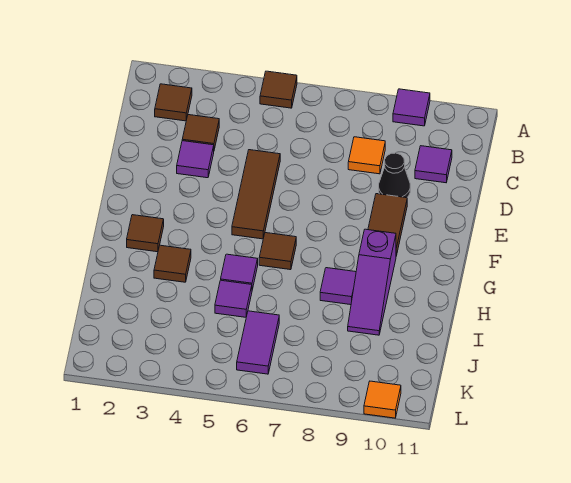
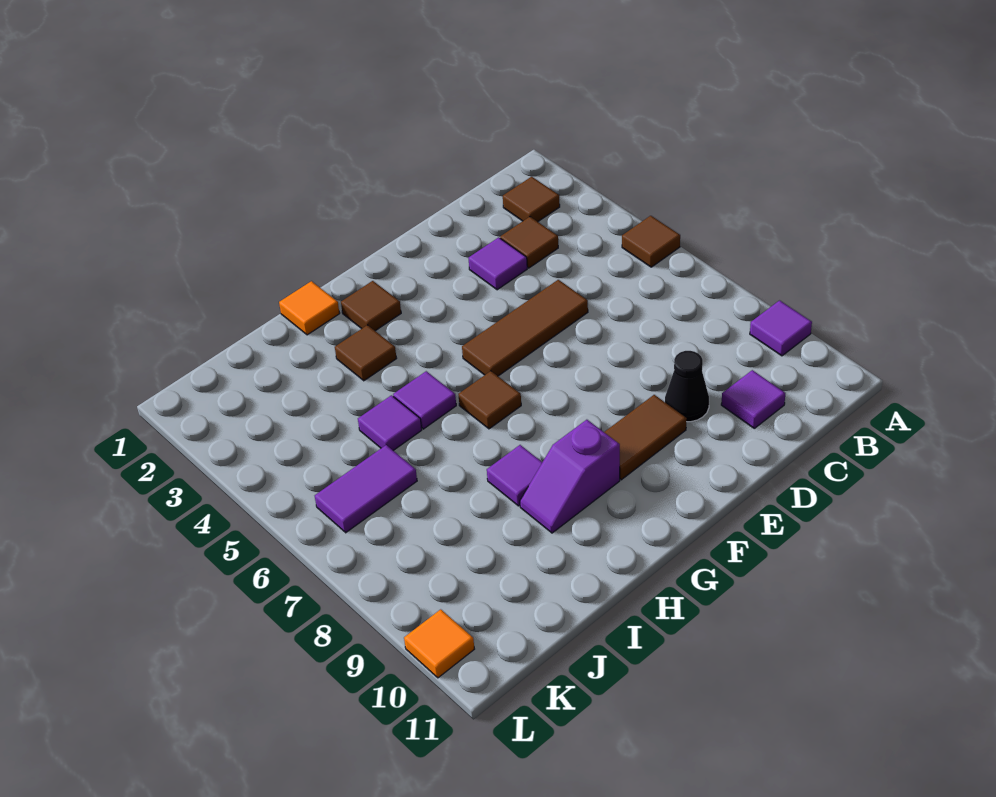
orange 1x1 tile [348,137,385,174] -> orange 1x1 tile moved to [279,281,340,335]
purple 1x3 slope [348,229,396,335] -> purple 1x2 slope [520,420,620,533]

